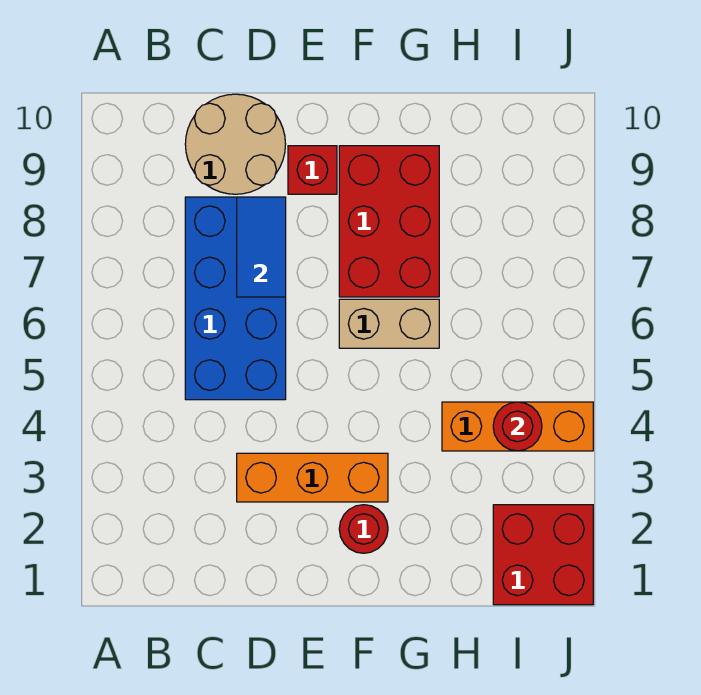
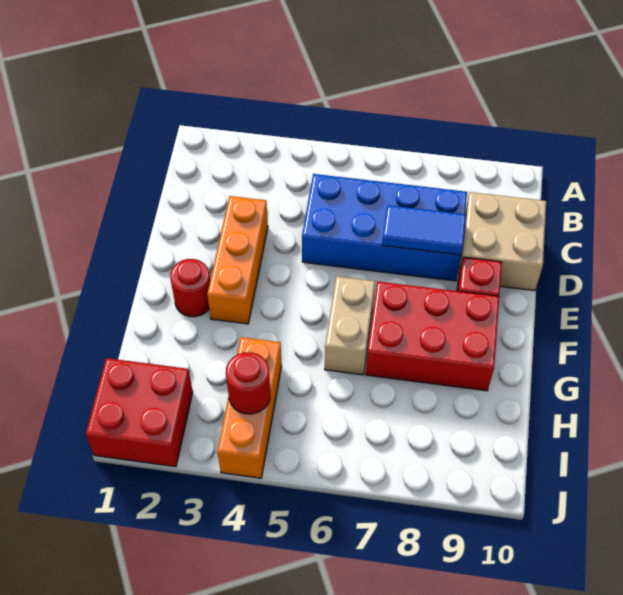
tan 2x2 round brick [185,94,286,194] -> tan 2x2 brick [458,192,546,291]

